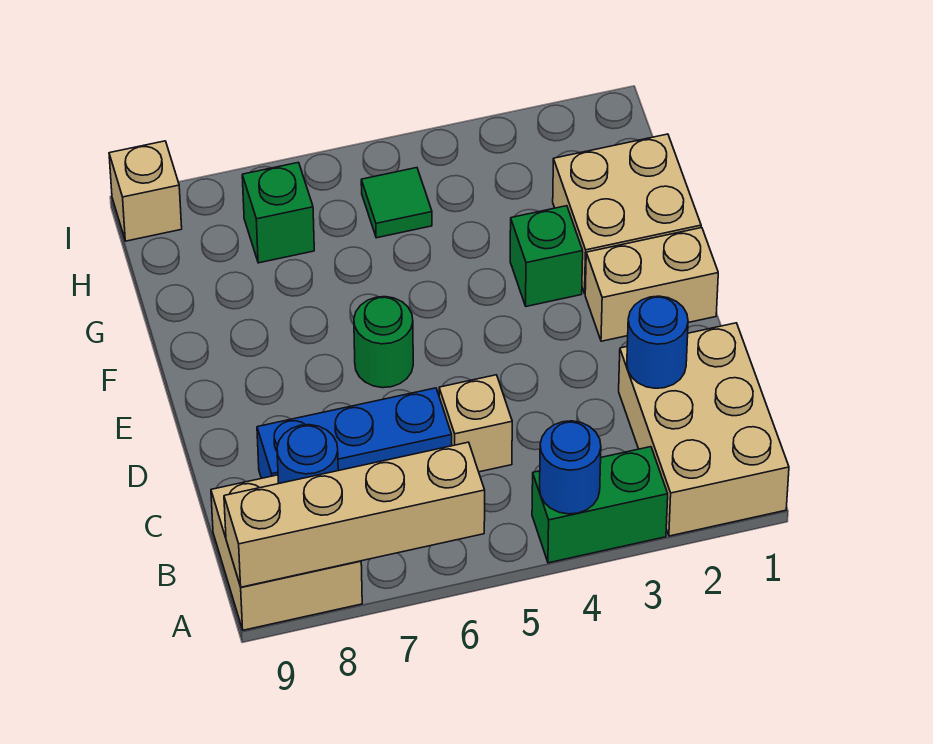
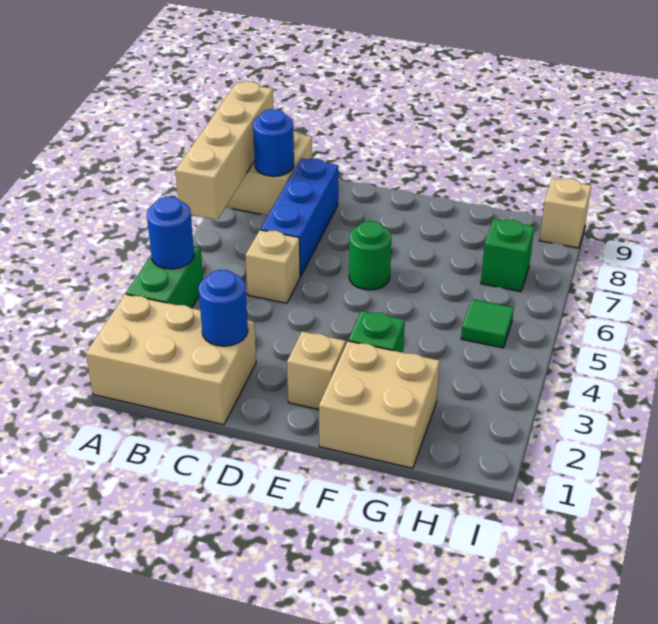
tan 1x2 brick [585,228,718,341] -> tan 1x1 brick [287,331,346,409]

